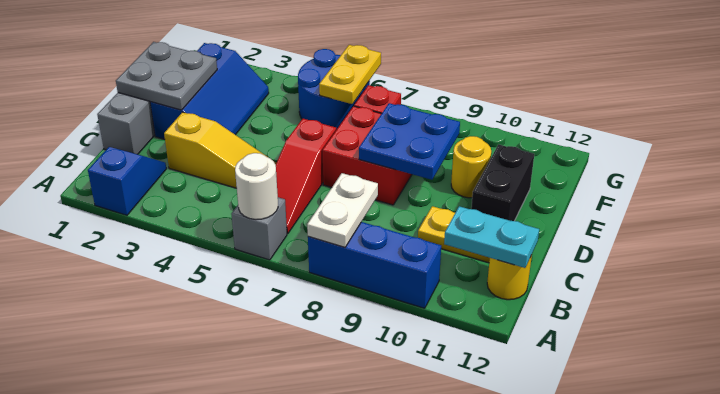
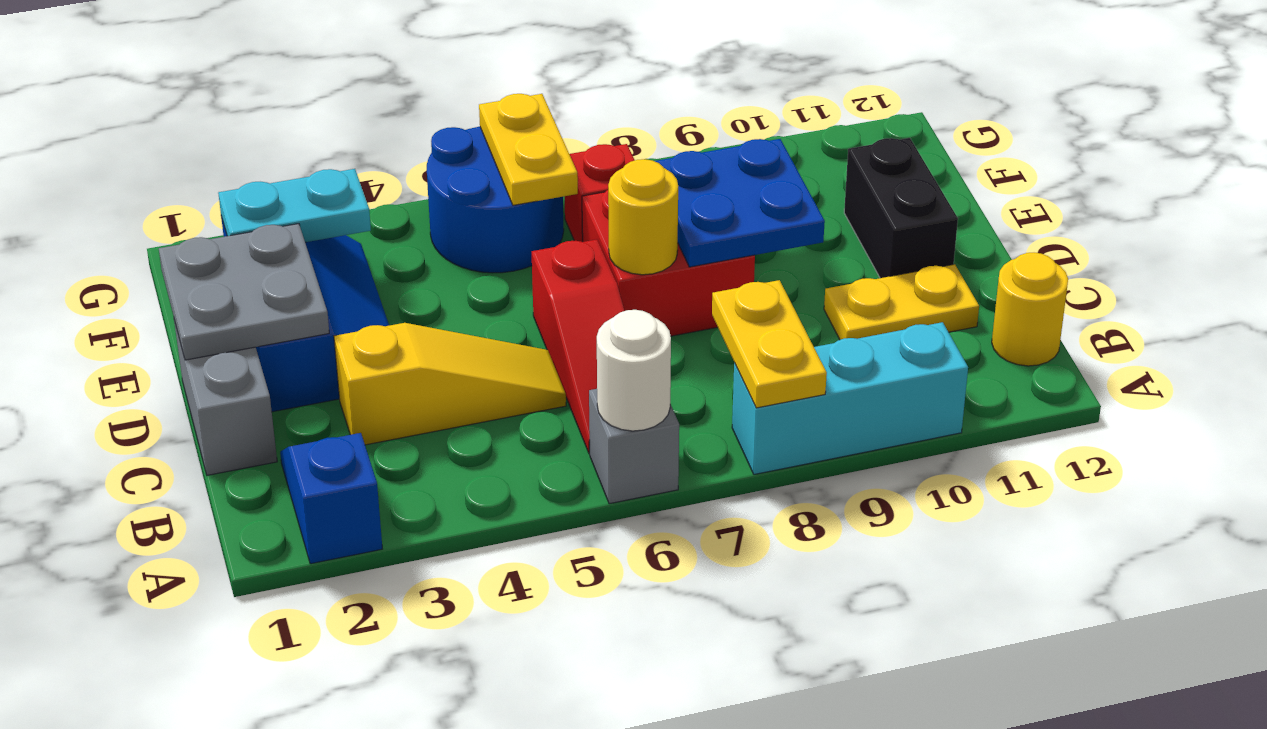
blue 1x3 brick [308,222,441,308] -> cyan 1x3 brick [732,322,968,474]
white 1x2 plate [307,173,378,247] -> yellow 1x2 plate [712,280,827,408]
cyan 1x2 plate [444,206,539,268] -> cyan 1x2 plate moved to [218,169,371,242]
yellow 1x1 round brick [451,136,491,198] -> yellow 1x1 round brick moved to [608,159,678,275]

